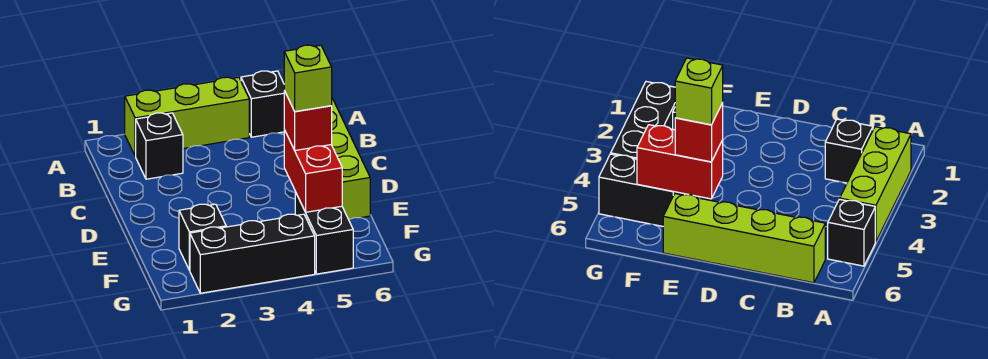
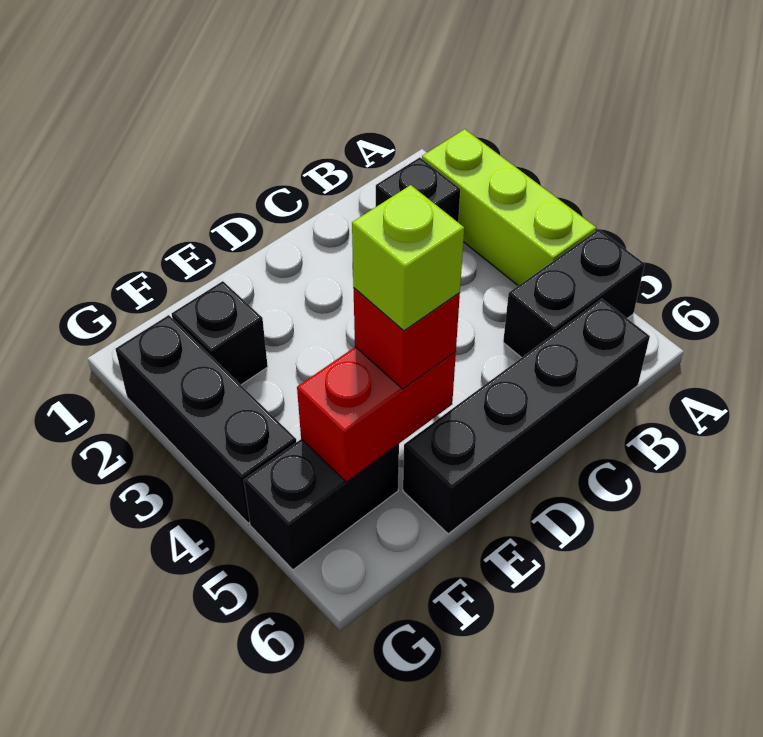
black 1x1 brick [241,71,284,137] -> black 1x2 brick [503,229,645,358]
lime 1x4 brick [332,98,370,220] -> black 1x4 brick [403,299,650,534]

